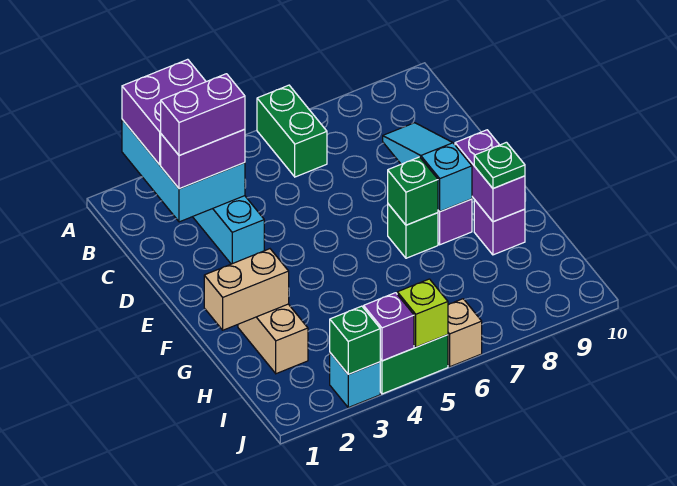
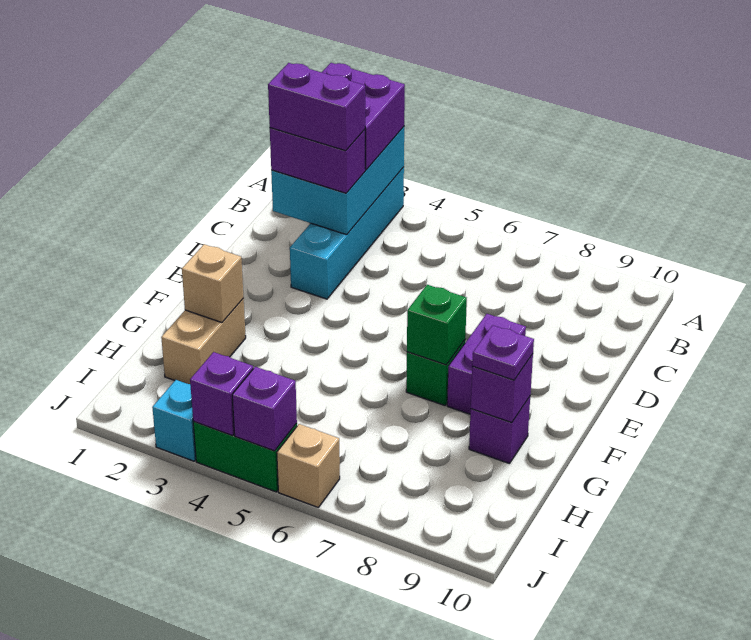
green 1x2 brick [257,85,327,177] -> none
cyan 1x3 slope [383,123,472,212] -> none
purple 1x2 brick [455,130,525,222] -> purple 1x1 brick [471,354,533,423]
tan 1x2 brick [204,249,289,330] -> tan 1x1 brick [182,244,244,323]
green 1x1 plate [474,142,525,188] -> purple 1x1 plate [472,325,534,380]
green 1x1 brick [330,306,380,374] -> none
lime 1x1 brick [397,279,448,347] -> purple 1x1 brick [232,367,297,451]

